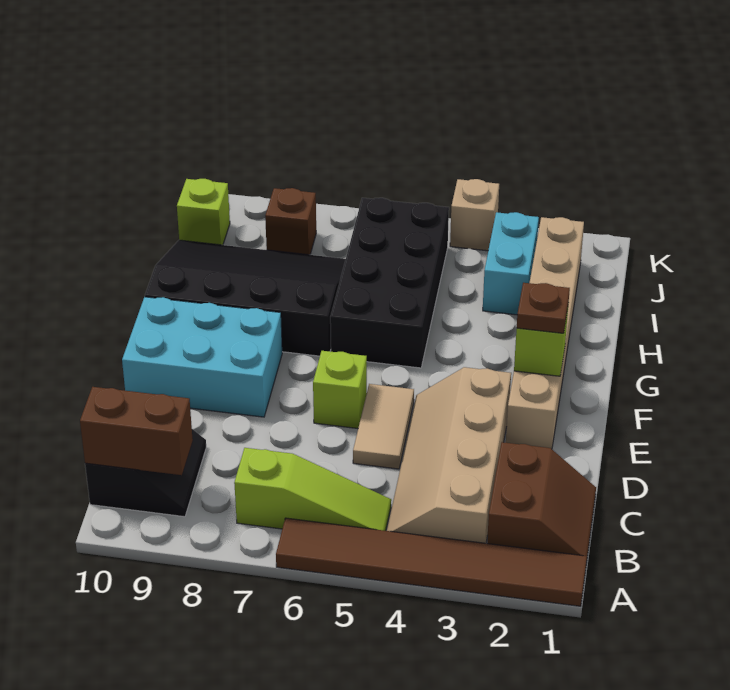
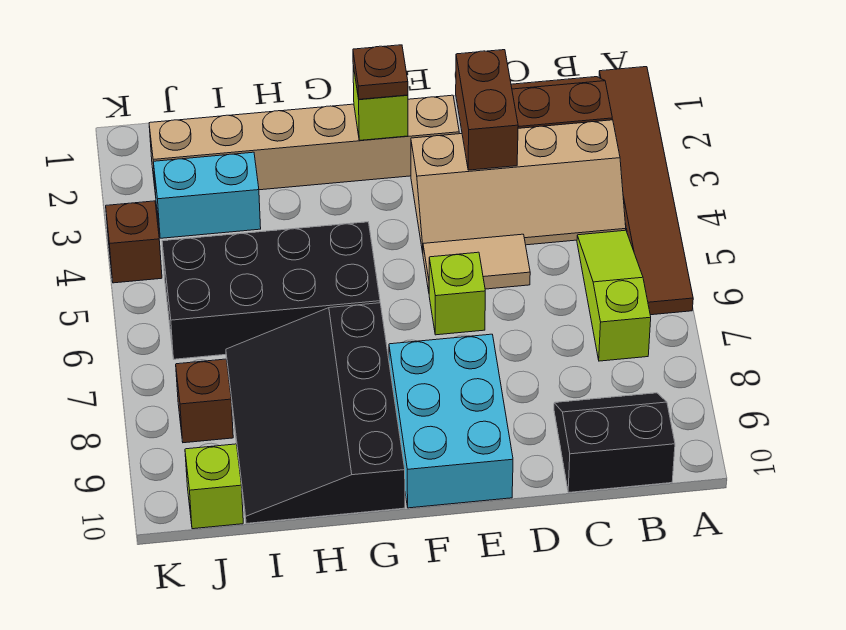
brown 1x2 brick [80,387,193,475] -> brown 1x2 brick moved to [456,50,518,170]
tan 1x1 brick [450,179,499,251] -> brown 1x1 brick [106,201,162,283]

